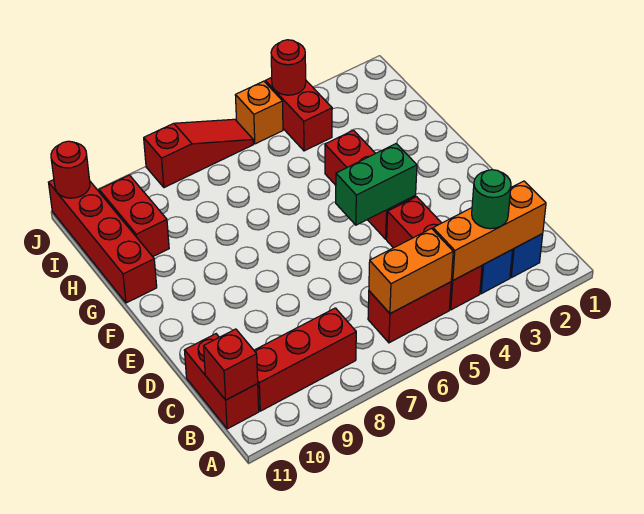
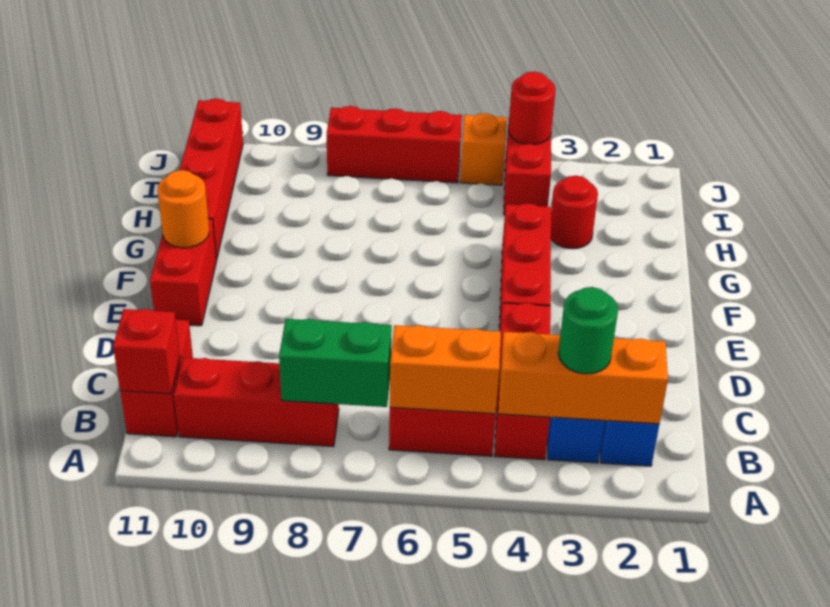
green 1x2 brick [336,144,417,225] -> green 1x2 brick moved to [279,319,392,407]
none -> orange 1x1 round brick [158,170,209,248]
red 1x2 brick [99,175,169,257] -> red 1x2 brick moved to [150,219,217,326]
red 1x3 slope [144,119,253,188] -> red 1x3 brick [327,106,462,183]
red 1x1 round brick [51,141,90,198] -> red 1x1 round brick moved to [551,176,598,249]

